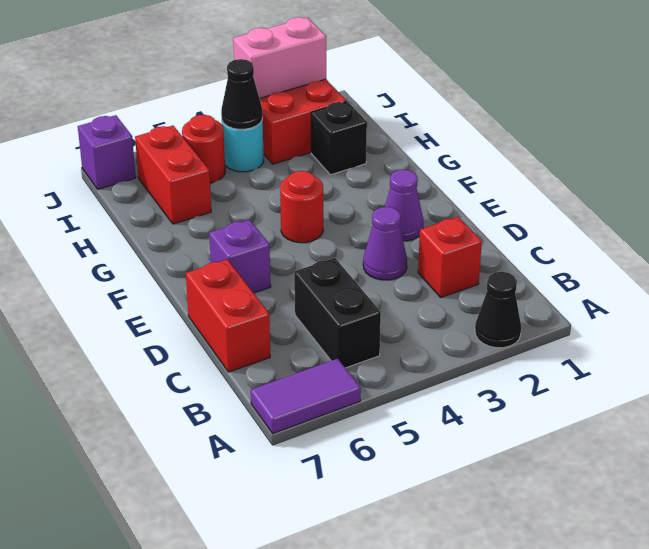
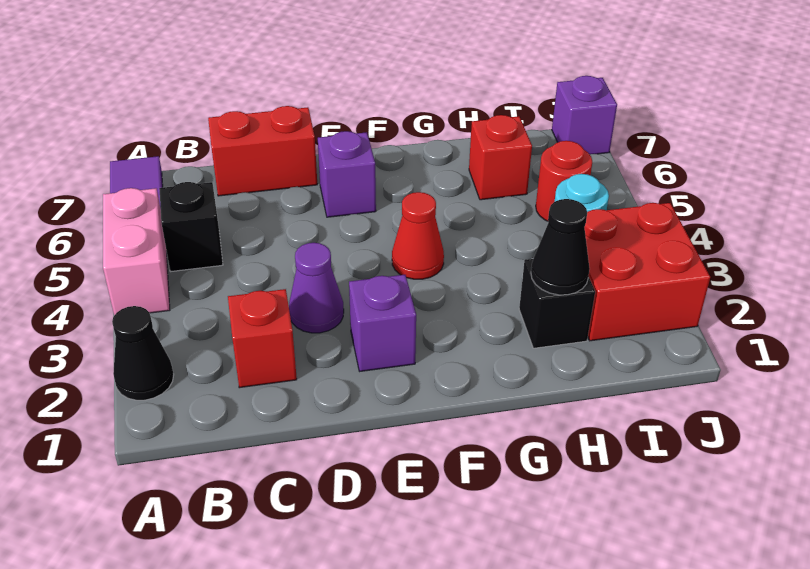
black 1x2 brick [294,258,381,368] -> black 1x1 brick [159,182,223,271]
purple 1x1 cone [385,170,424,241] -> purple 1x1 brick [349,275,416,371]
red 1x1 round brick [280,171,323,243] -> red 1x1 cone [392,192,444,279]
red 1x2 brick [135,126,211,224] -> red 1x1 brick [469,115,532,200]
black 1x1 cone [221,59,263,129] -> black 1x1 cone moved to [531,199,590,295]
pink 1x2 brick [233,17,326,98] -> pink 1x2 brick moved to [103,188,170,315]

